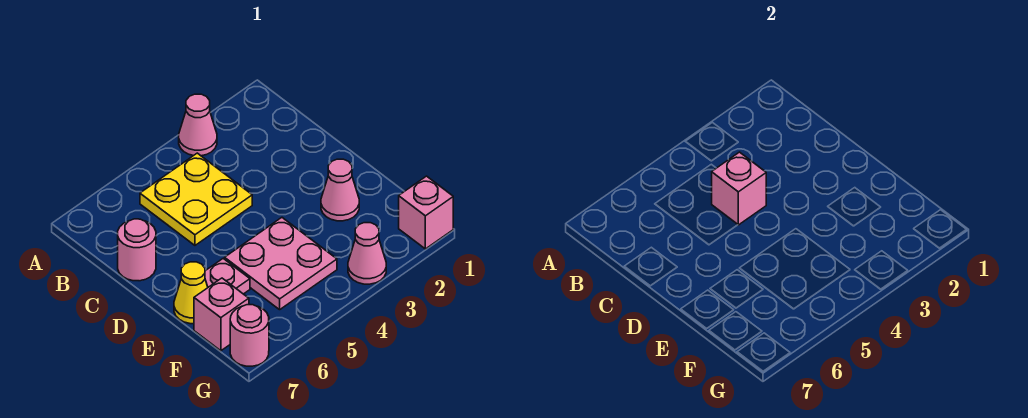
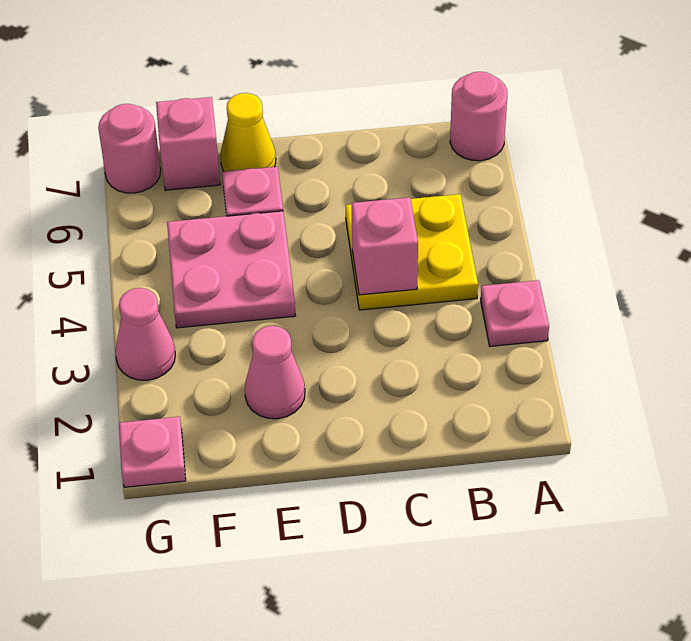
pink 1x1 cone [179,94,217,156] -> pink 1x1 plate [481,280,549,346]
pink 1x1 round brick [118,219,156,281] -> pink 1x1 round brick moved to [450,72,507,161]
pink 1x1 brick [399,176,453,249] -> pink 1x1 plate [119,417,186,487]

